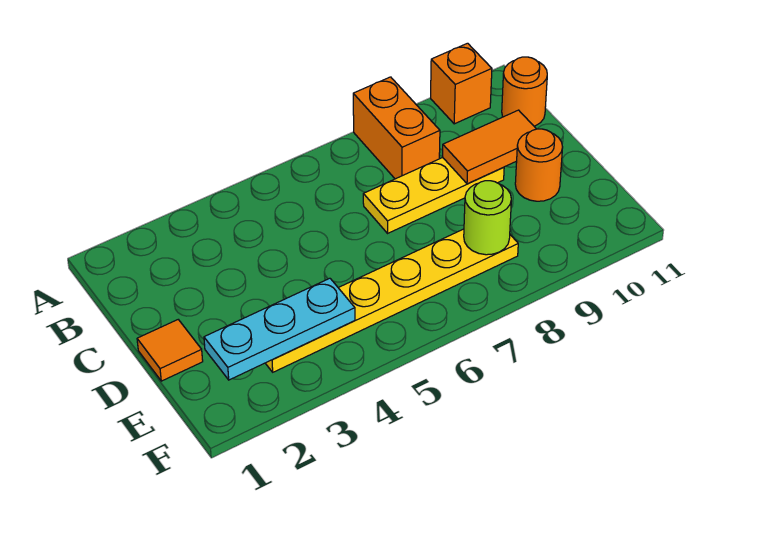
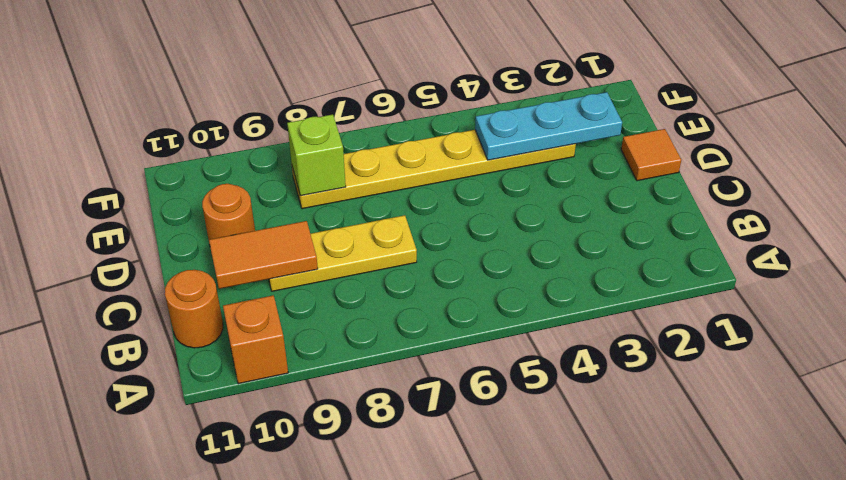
orange 1x2 brick [353,77,440,179] -> none
lime 1x1 round brick [464,181,511,255] -> lime 1x1 brick [287,114,346,196]

